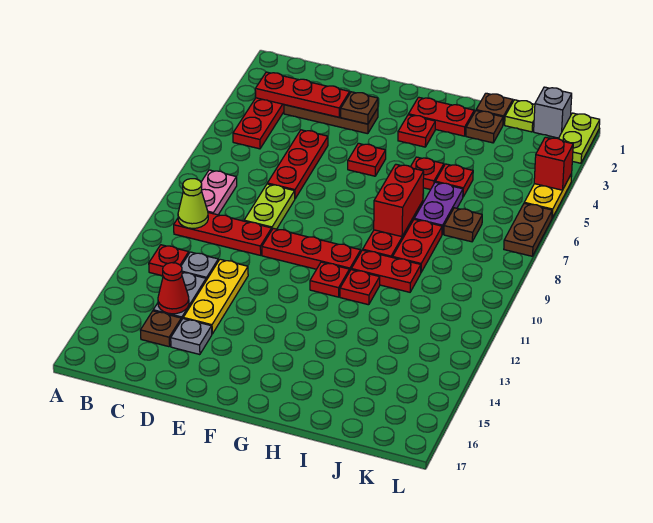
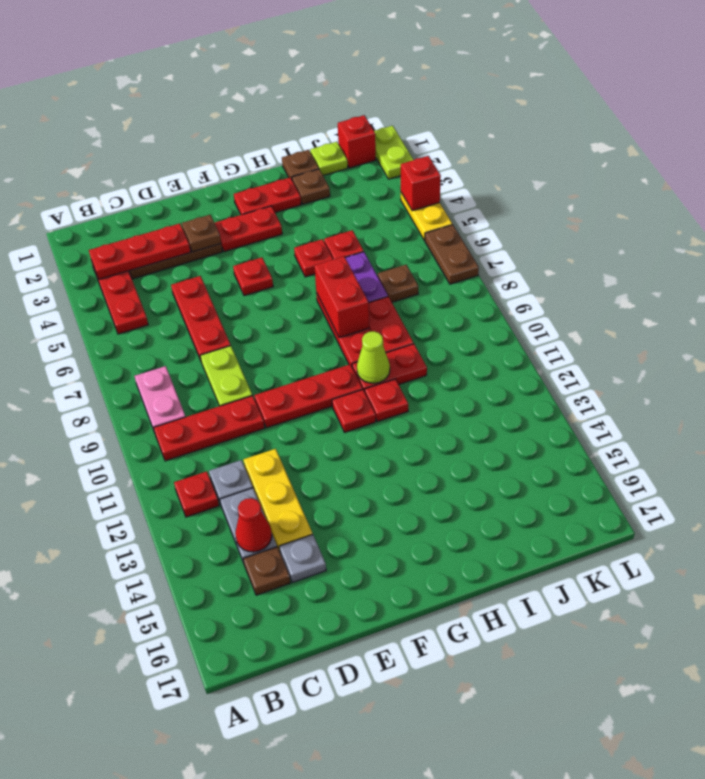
lime 1x1 cone [178,179,208,228] -> lime 1x1 cone moved to [357,331,390,383]
red 1x1 plate [398,115,435,147] -> red 1x2 plate [215,206,282,252]
grey 1x1 brick [534,87,572,138] -> red 1x1 brick [338,115,376,168]

